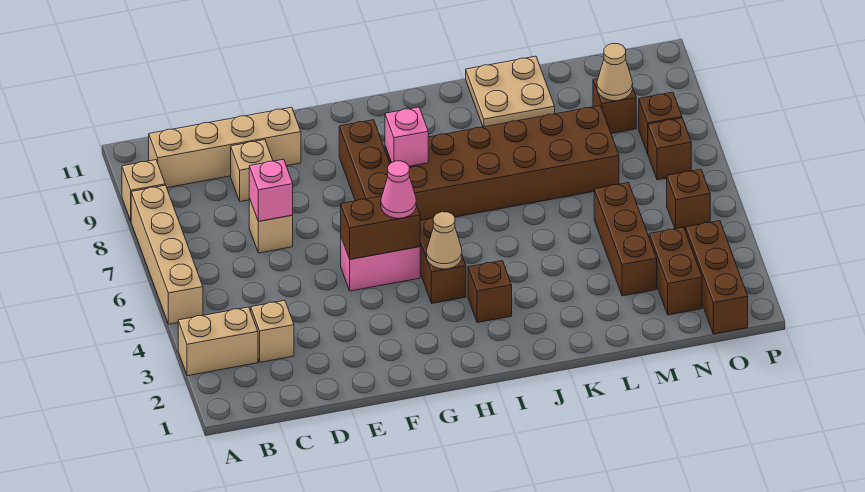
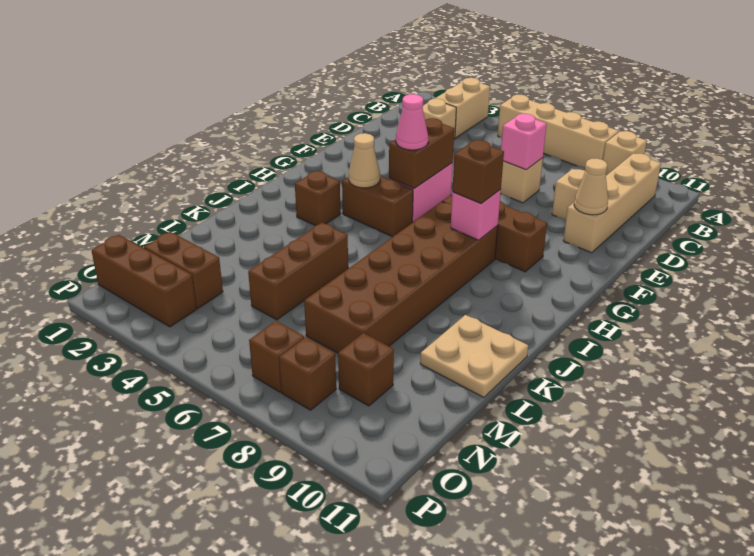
brown 1x3 brick [594,183,657,296] -> brown 1x3 brick turned to [248,223,348,320]
tan 1x1 cone [597,44,633,101] -> tan 1x1 cone moved to [574,159,608,215]
brown 1x1 brick [667,169,710,230] -> brown 1x1 brick moved to [452,140,504,204]

